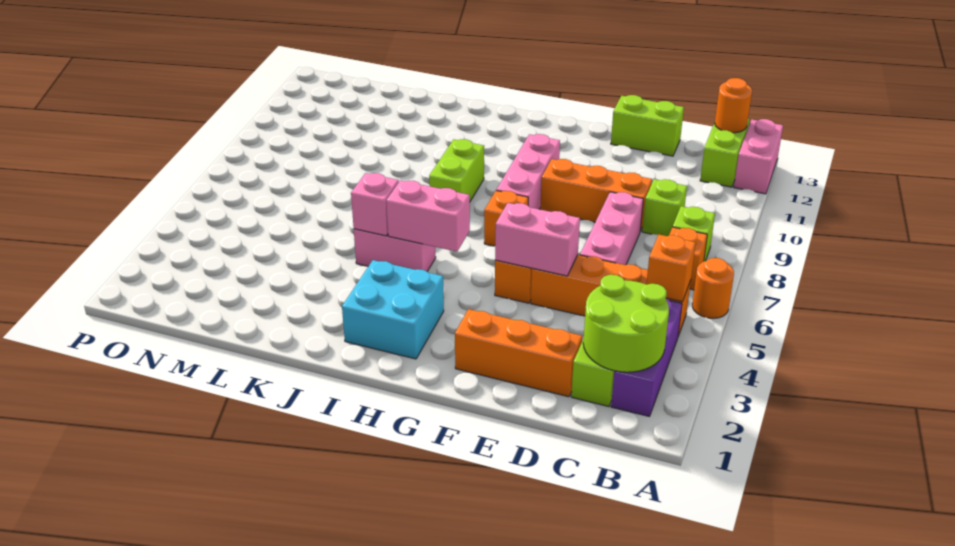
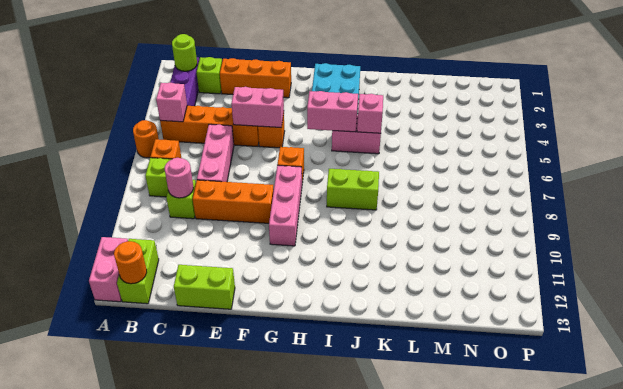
lime 2x2 round brick [583,275,669,372] -> lime 1x1 round brick [172,34,197,71]
orange 1x1 brick [646,235,696,302] -> pink 1x1 brick [156,83,187,122]
none -> pink 1x1 round brick [165,158,193,198]
lime 1x2 brick [429,139,484,201] -> lime 1x2 brick turned to [327,169,379,210]

